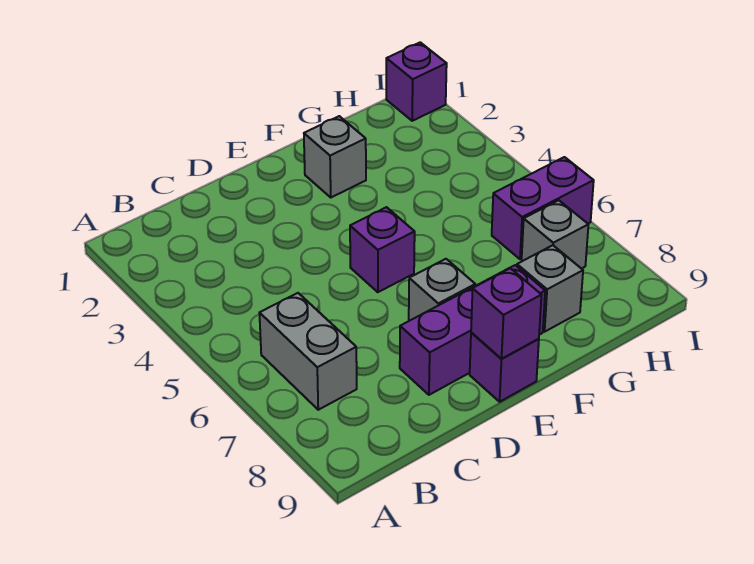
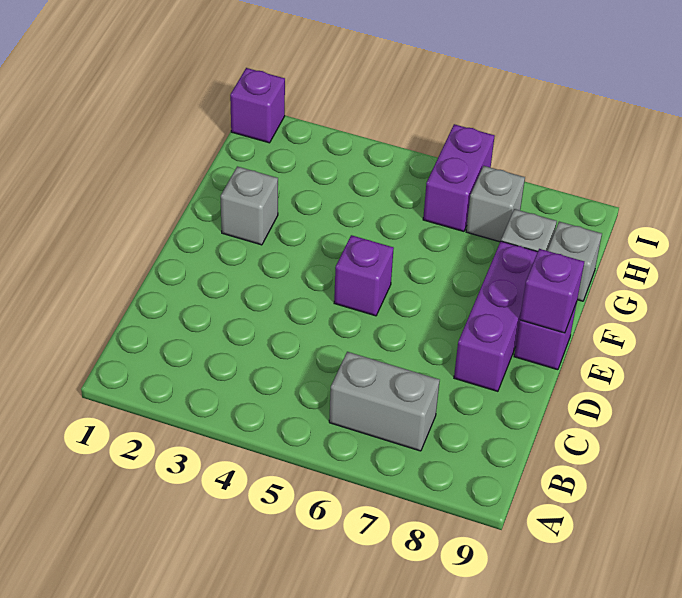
grey 1x1 brick [409,259,475,321] -> grey 1x1 brick moved to [547,222,602,301]

